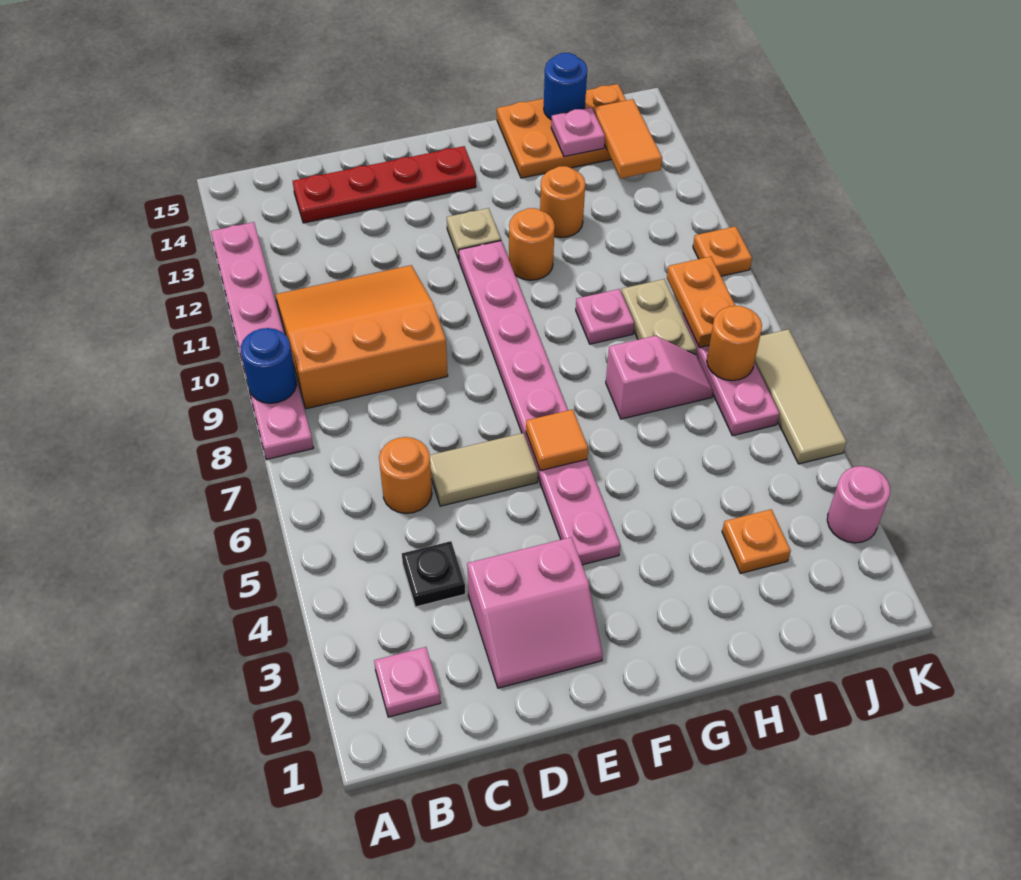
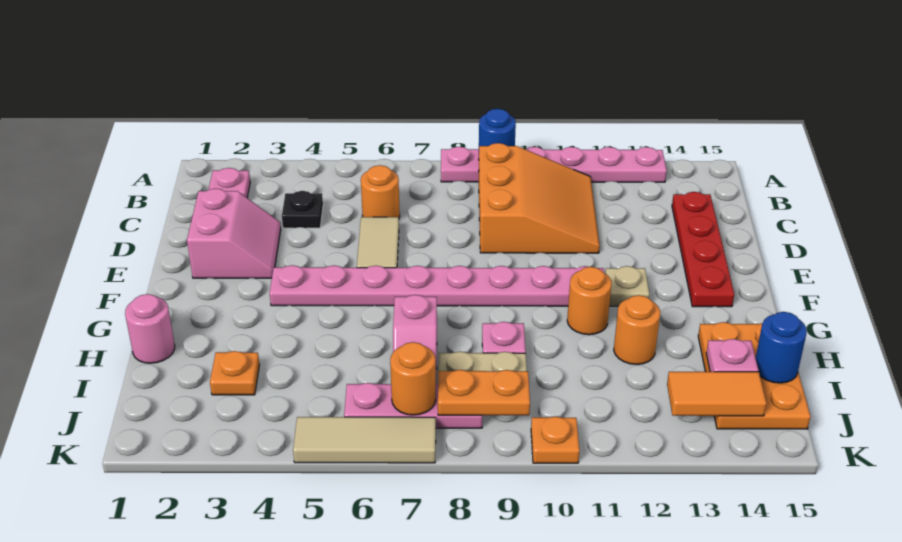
pink 2x2 slope [467,537,603,688] -> pink 2x2 slope turned to [187,188,281,278]
orange 1x1 tile [526,410,588,471] -> none
pink 1x1 round brick [827,466,890,543] -> pink 1x1 round brick moved to [125,294,175,363]

